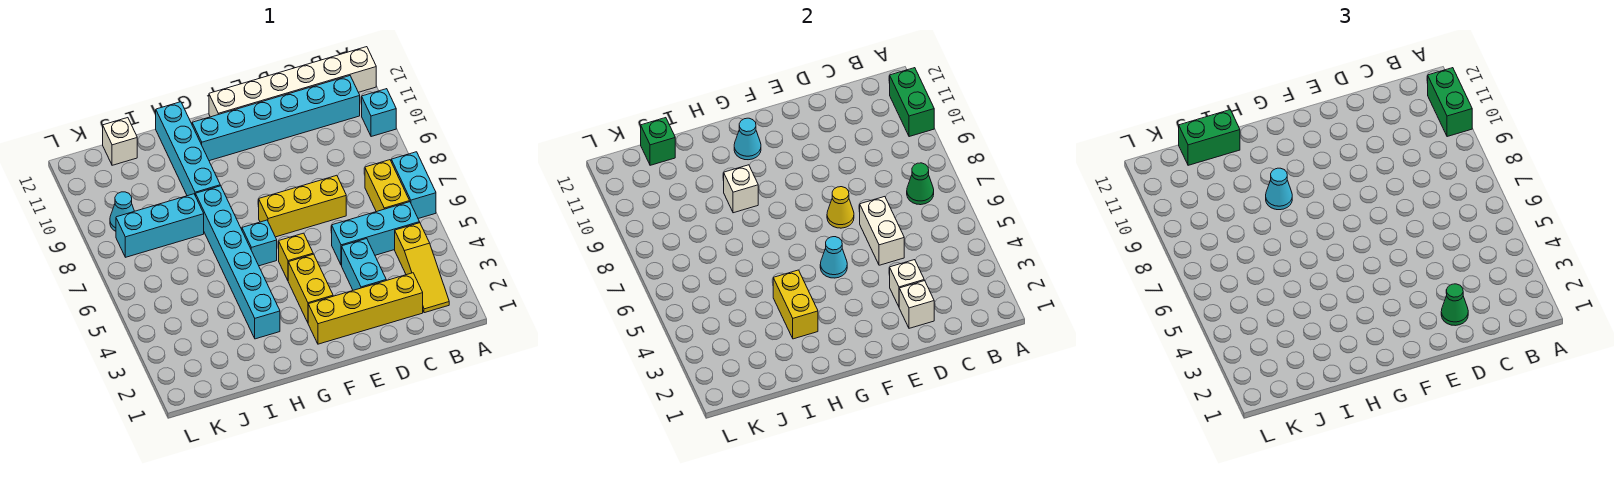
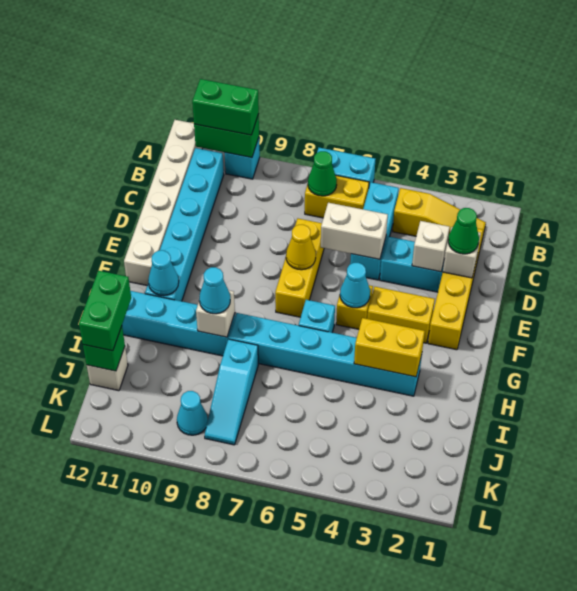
cyan 1x3 brick [116,194,204,257] -> cyan 1x3 slope [205,339,258,445]

